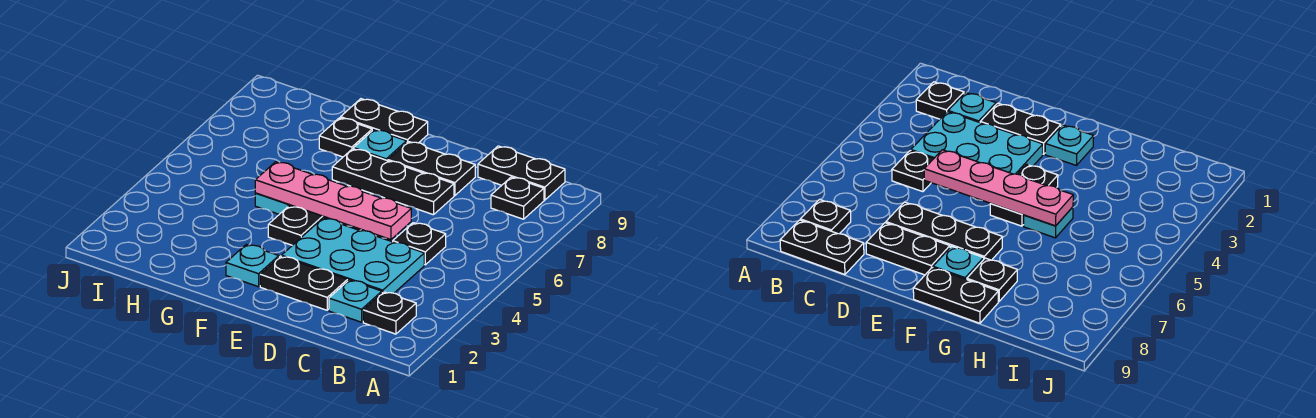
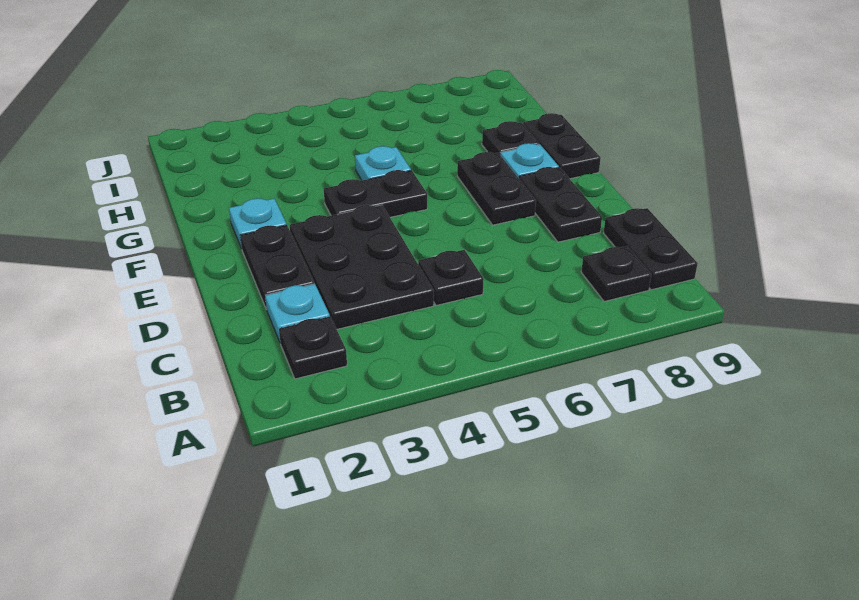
cyan 2x3 plate [282,218,424,293] -> black 2x3 plate [290,205,434,329]
pink 1x4 plate [255,162,411,239] -> none
black 1x3 plate [332,149,454,215] -> black 1x2 plate [457,152,536,225]

